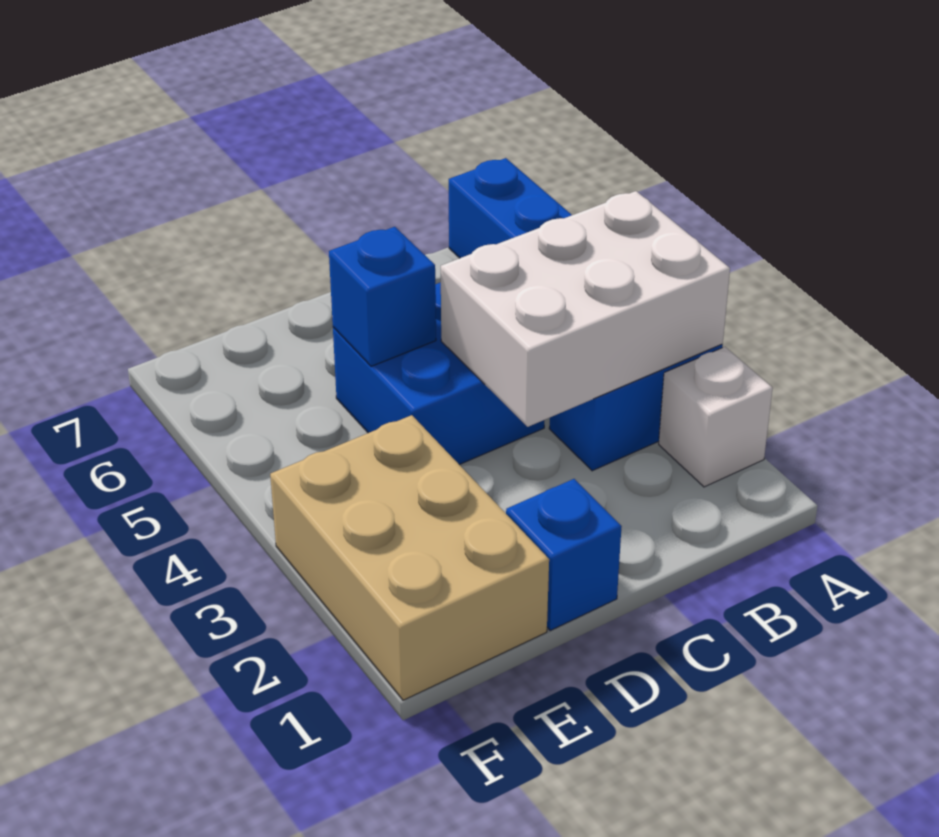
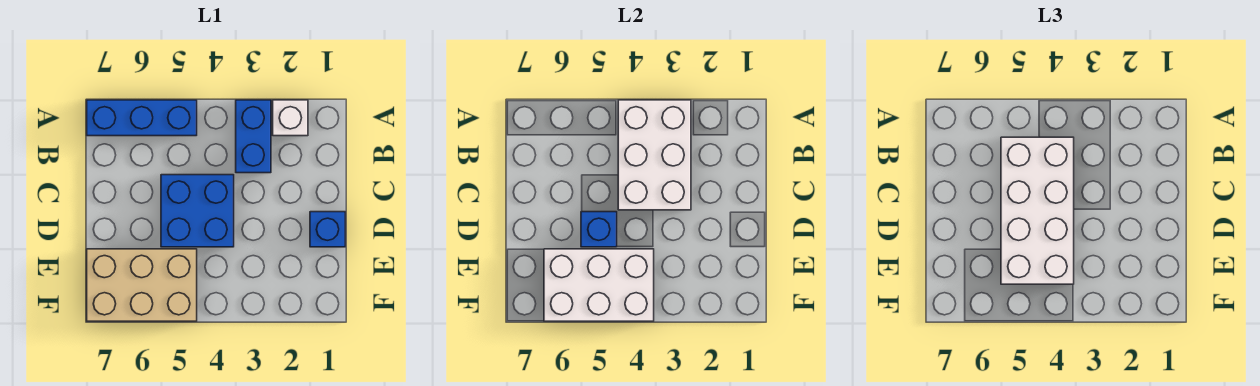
none -> white 2x4 brick [1001,137,1074,284]
tan 2x3 brick [270,415,549,700] -> tan 2x3 brick moved to [87,249,197,321]
none -> white 2x3 brick [544,249,654,321]

